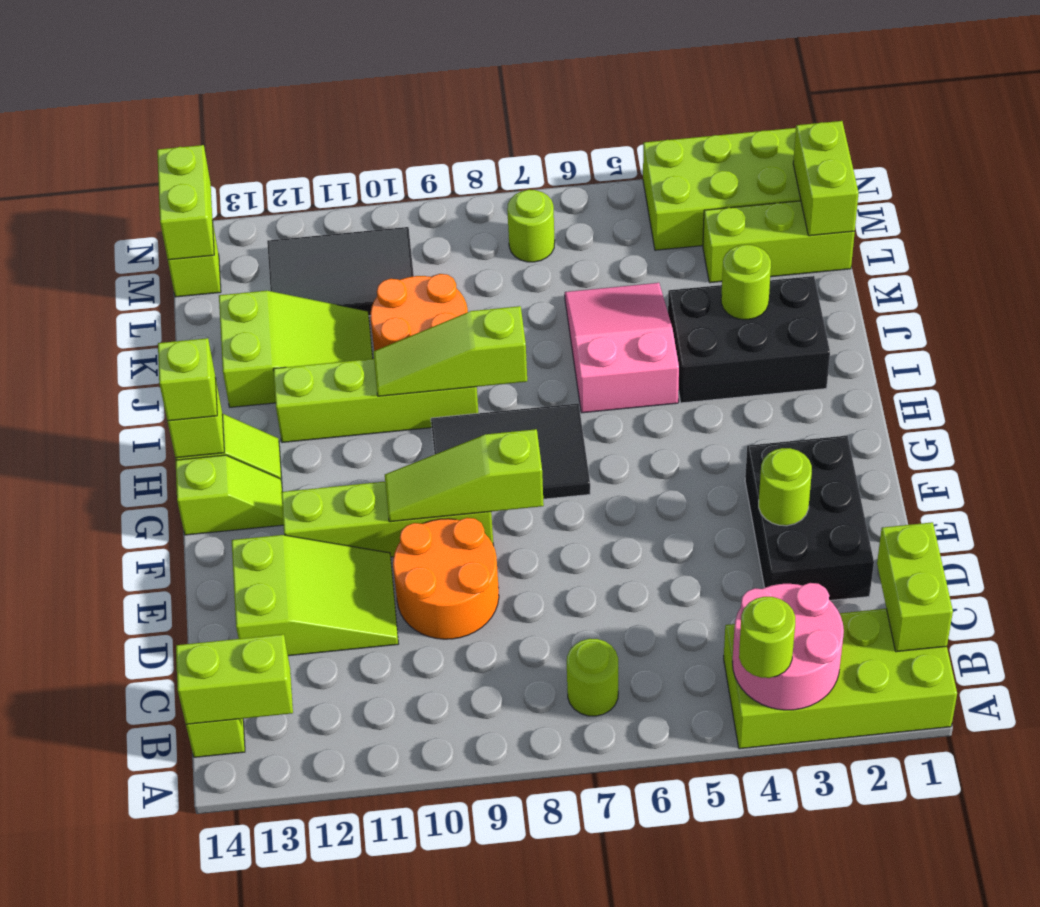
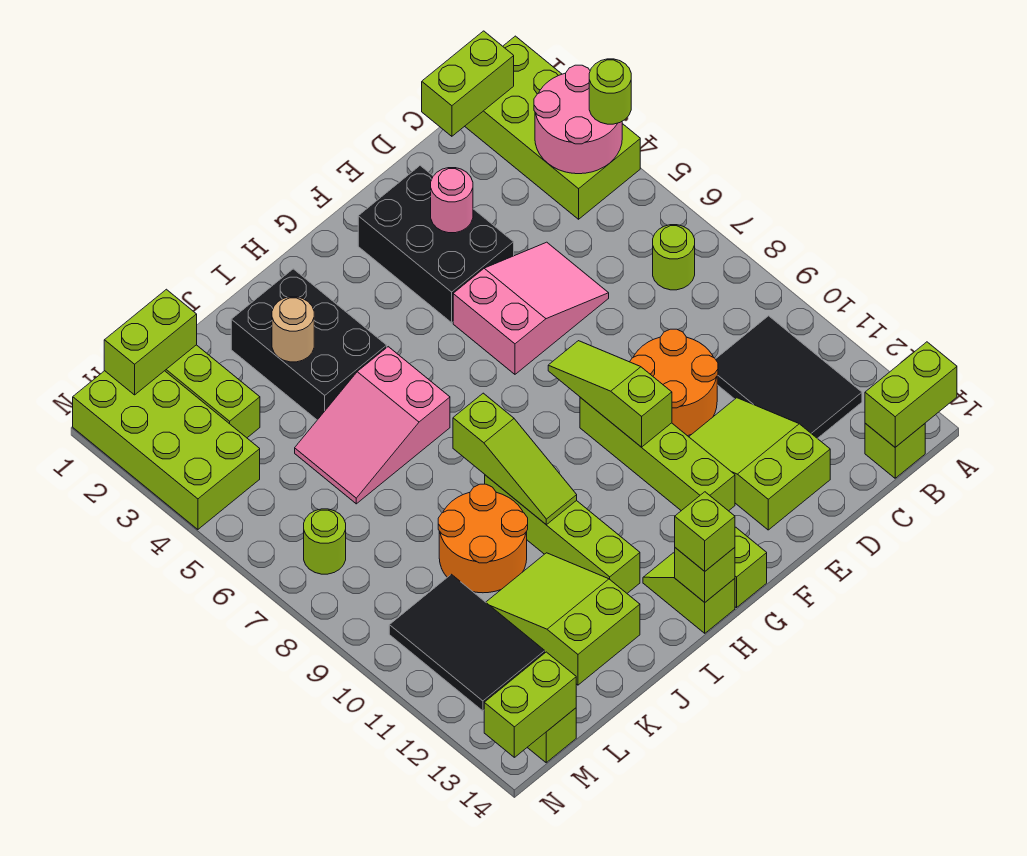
lime 1x2 brick [176,634,293,724] -> lime 1x2 brick turned to [865,342,957,447]
black 2x3 brick [745,436,874,601] -> black 2x3 brick turned to [358,166,514,323]
none -> pink 2x3 slope [453,242,609,374]
lime 1x1 round brick [759,448,812,526] -> pink 1x1 round brick [431,168,473,233]
lime 1x3 slope [385,429,544,522] -> lime 1x3 slope turned to [548,341,672,447]
black 2x3 tile [431,403,590,499] -> black 2x3 tile moved to [716,316,862,438]
lime 1x1 round brick [721,245,771,320] -> tan 1x1 round brick [272,297,314,362]

